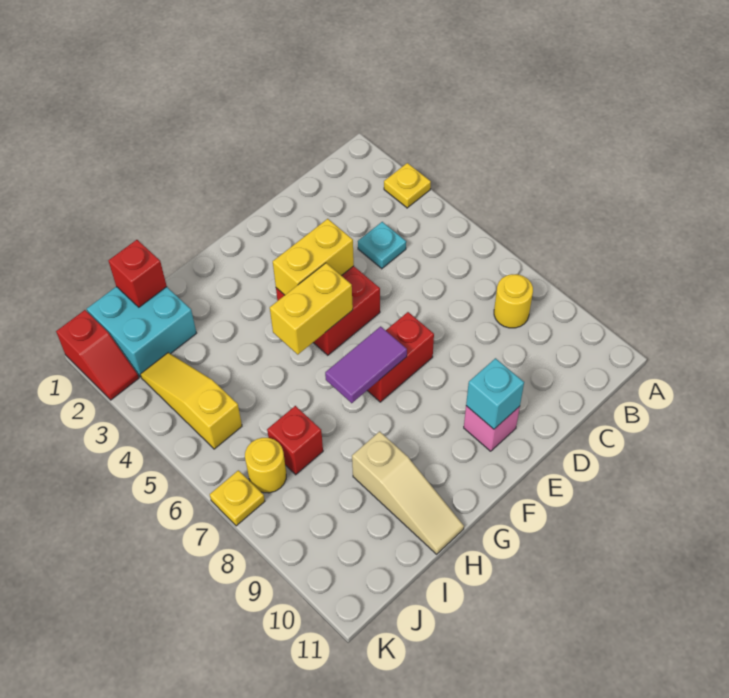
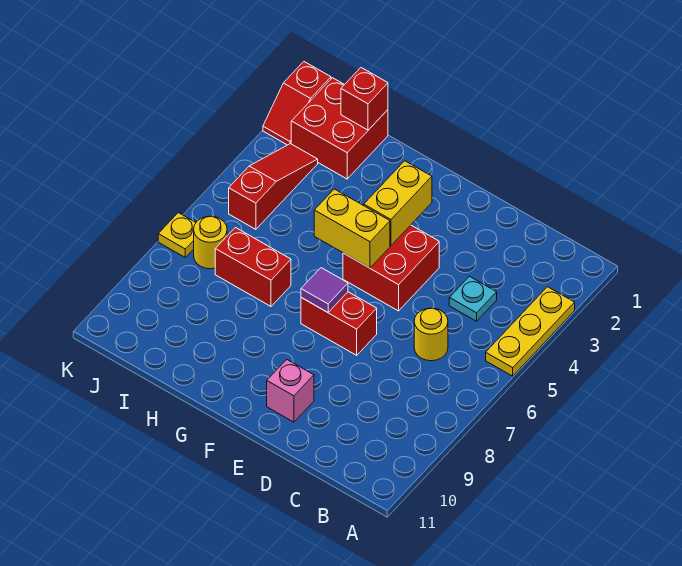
yellow 1x1 plate [384,163,431,208] -> yellow 1x3 plate [486,287,575,376]
yellow 1x1 round brick [494,274,533,328] -> yellow 1x1 round brick moved to [414,308,448,361]
yellow 1x2 brick [273,219,354,295] -> yellow 1x2 brick turned to [364,161,432,246]
cyan 1x1 brick [466,358,524,429] -> none
purple 1x2 tile [325,326,407,403] -> purple 1x1 tile [301,268,348,312]
tan 1x3 slope [352,431,464,554] -> none
cyan 2x2 brick [87,287,196,377] -> red 2x2 brick [291,78,388,179]
red 1x1 brick [267,406,323,475] -> red 1x2 brick [215,228,291,306]
yellow 1x3 slope [140,353,242,449] -> red 1x3 slope [229,144,318,229]

